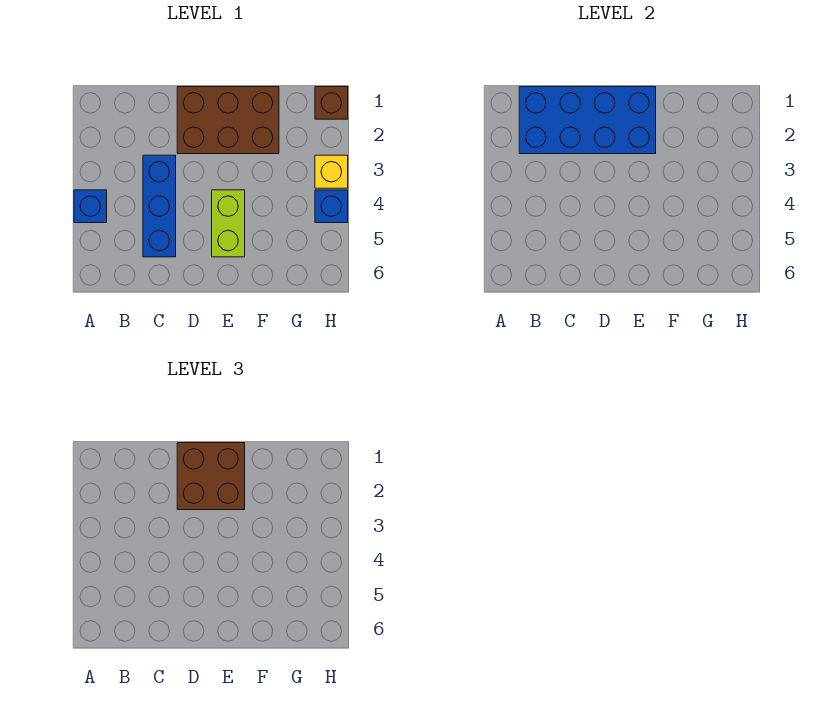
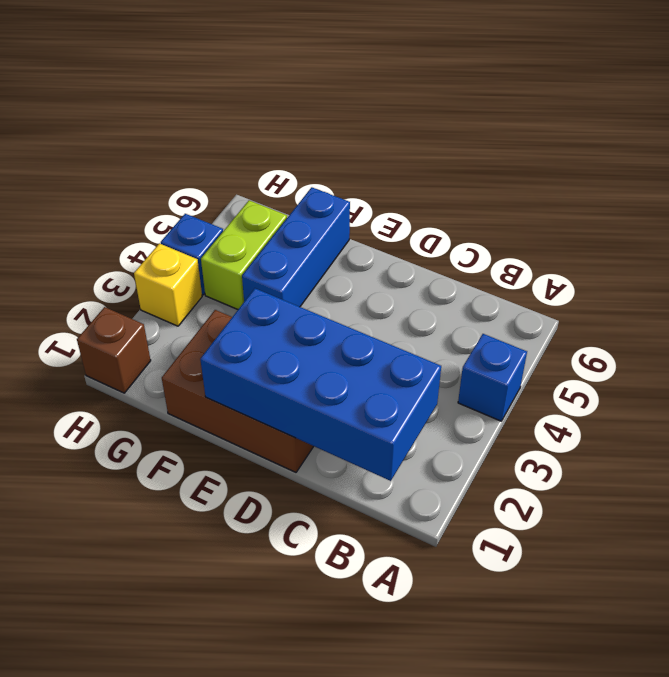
blue 1x3 brick [143,155,176,257] -> blue 1x3 brick moved to [242,187,350,307]
brown 2x2 brick [177,443,245,510] -> none
lime 1x2 brick [212,190,245,257] -> lime 1x2 brick moved to [201,200,287,309]

